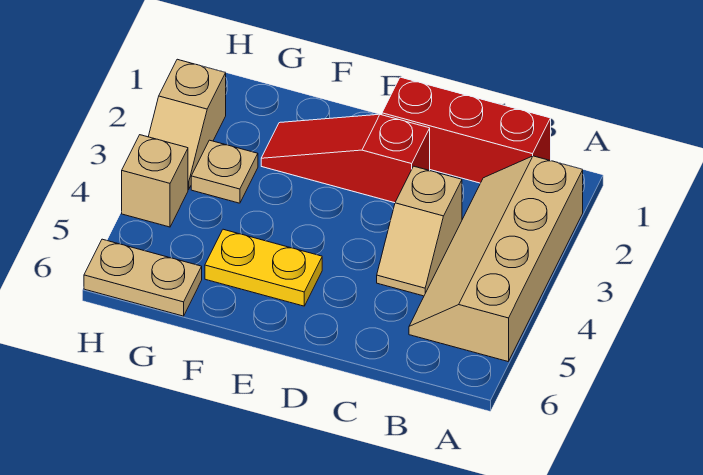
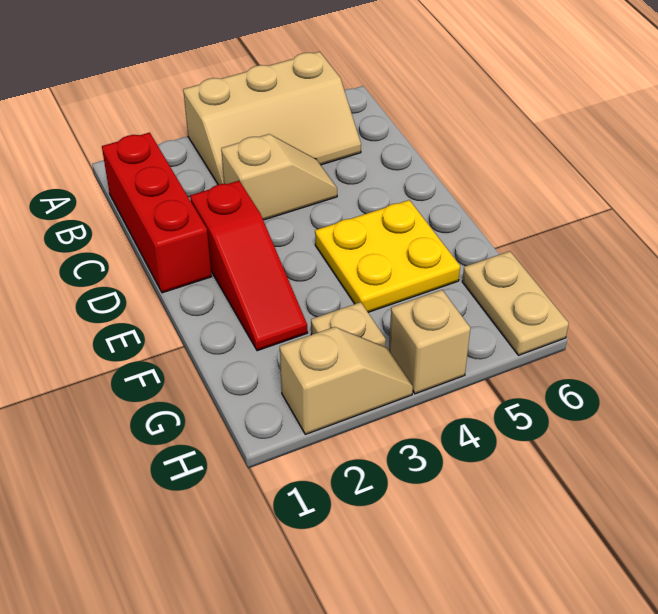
tan 2x4 slope [409,156,583,361] -> tan 2x3 slope [183,52,361,185]
yellow 1x2 plate [205,229,322,306] -> yellow 2x2 plate [315,200,460,312]

